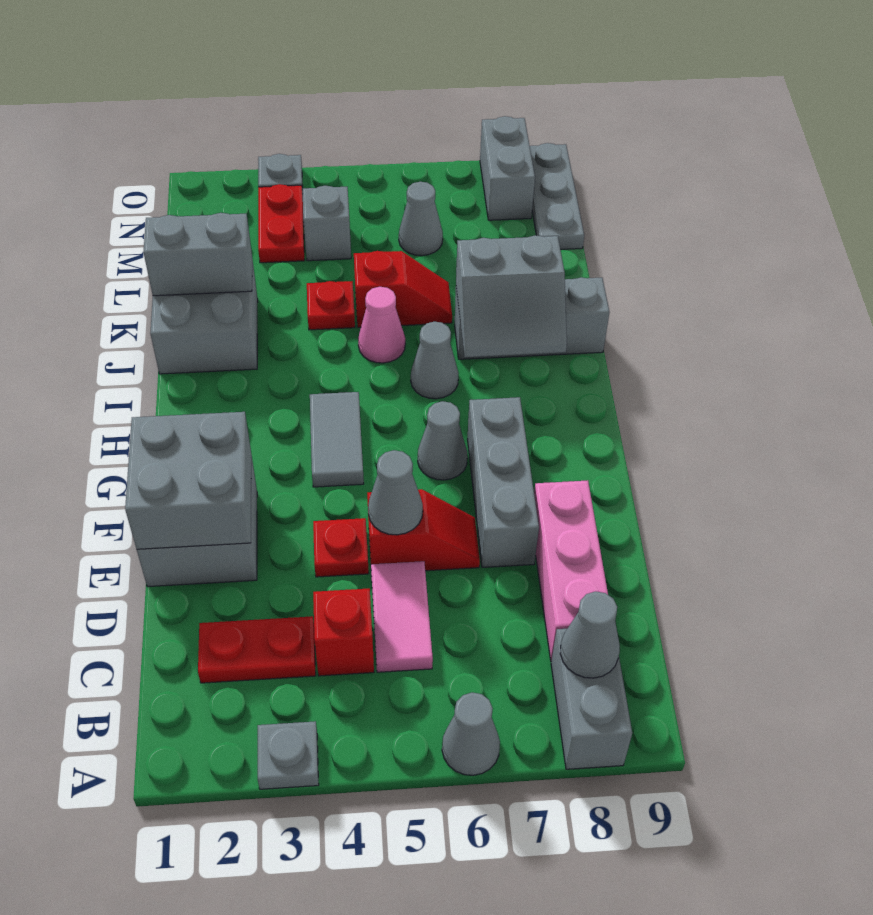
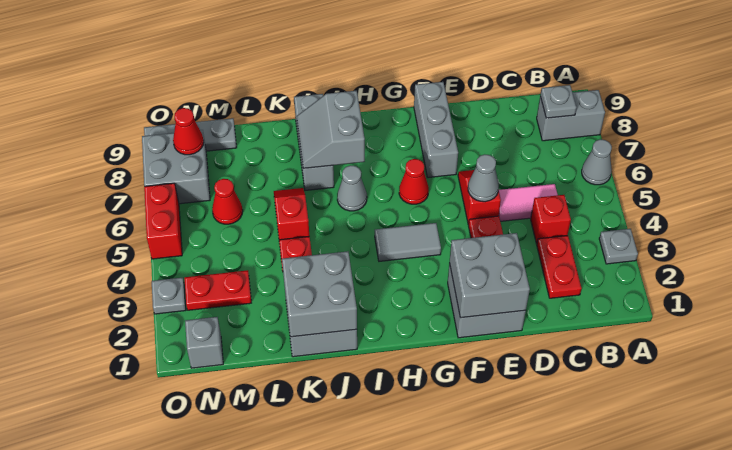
grey 1x1 cone [560,591,620,678] -> grey 1x1 plate [540,85,576,118]
pink 1x3 brick [534,480,608,662] -> none
grey 1x3 brick [468,397,539,567] -> grey 1x3 brick turned to [414,82,458,178]
grey 1x1 cone [418,401,467,480] -> red 1x1 cone [399,159,429,204]
grey 2x2 slope [456,235,567,357] -> grey 2x2 slope turned to [297,91,365,168]
pink 1x1 cone [358,287,405,363] -> none
grey 1x2 brick [144,213,252,296] -> grey 2x2 brick [282,251,357,337]
grey 1x1 brick [302,186,351,261] -> grey 1x1 brick moved to [185,317,223,368]
grey 1x1 cone [399,182,443,256] -> red 1x1 cone [212,179,243,224]
grey 1x2 brick [480,116,535,220] -> grey 2x2 brick [142,130,210,204]
none -> red 1x1 cone [173,108,204,155]
none -> red 1x2 brick [144,183,182,259]

